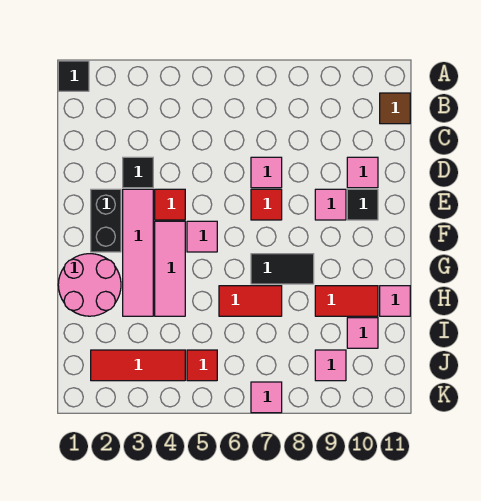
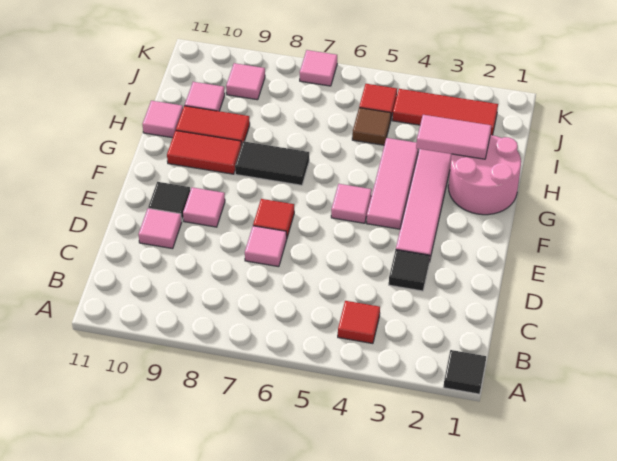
brown 1x1 tile [380,93,410,124] -> brown 1x1 tile moved to [352,108,391,145]
black 1x2 brick [91,189,121,252] -> none
red 1x1 tile [155,189,185,220] -> red 1x1 tile moved to [338,301,380,344]
none -> pink 1x2 tile [416,115,491,159]
red 1x2 tile [219,286,282,316] -> red 1x2 tile moved to [167,131,241,174]

